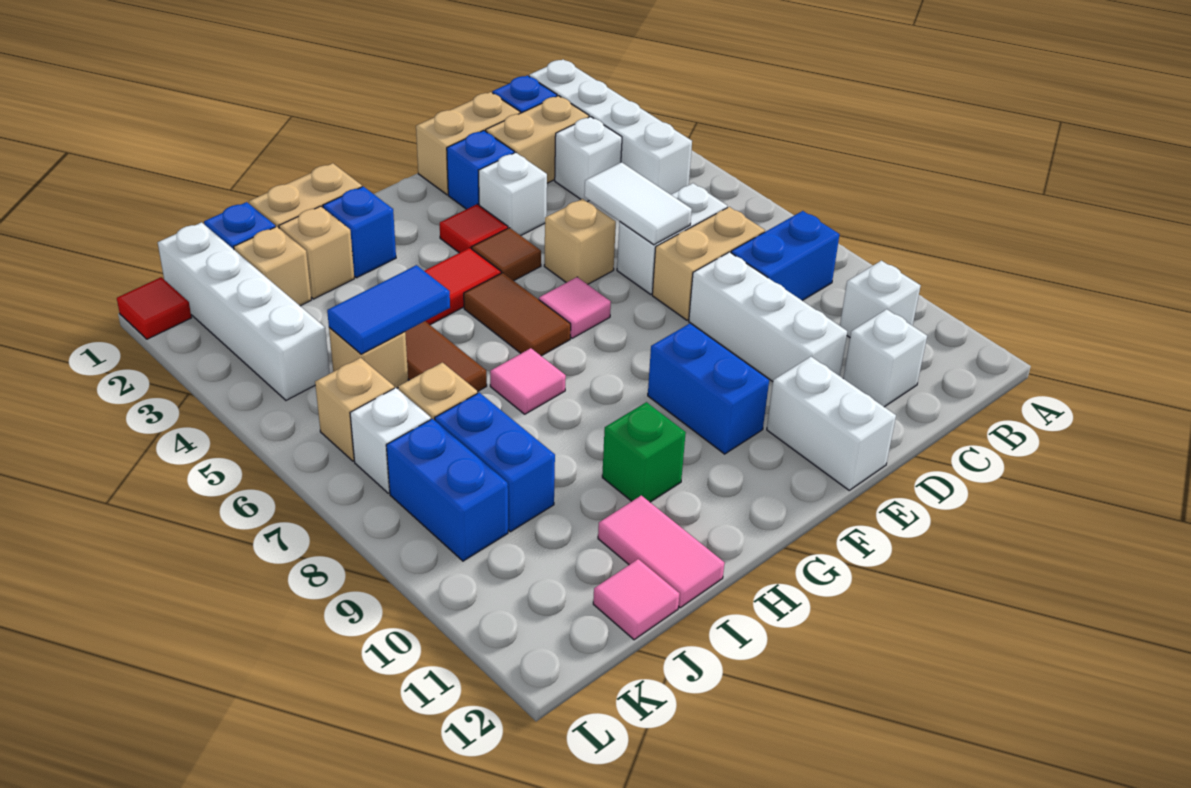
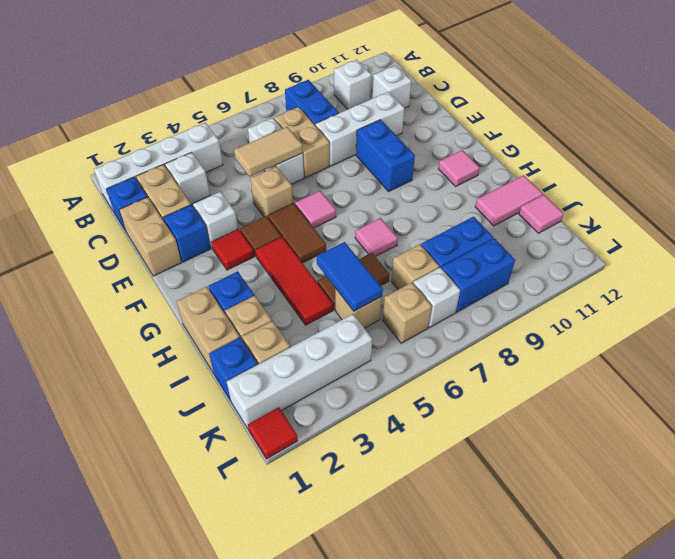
white 1x2 tile [584,162,692,245] -> tan 1x2 tile [234,127,303,177]
white 1x2 brick [767,357,896,490] -> none
blue 1x2 brick [648,324,769,454] -> blue 1x2 brick turned to [356,120,415,191]
brown 1x2 tile [464,273,571,356] -> brown 1x2 tile turned to [268,203,326,263]
none -> pink 1x1 tile [438,150,480,186]
green 1x1 brick [602,402,686,502] -> none

